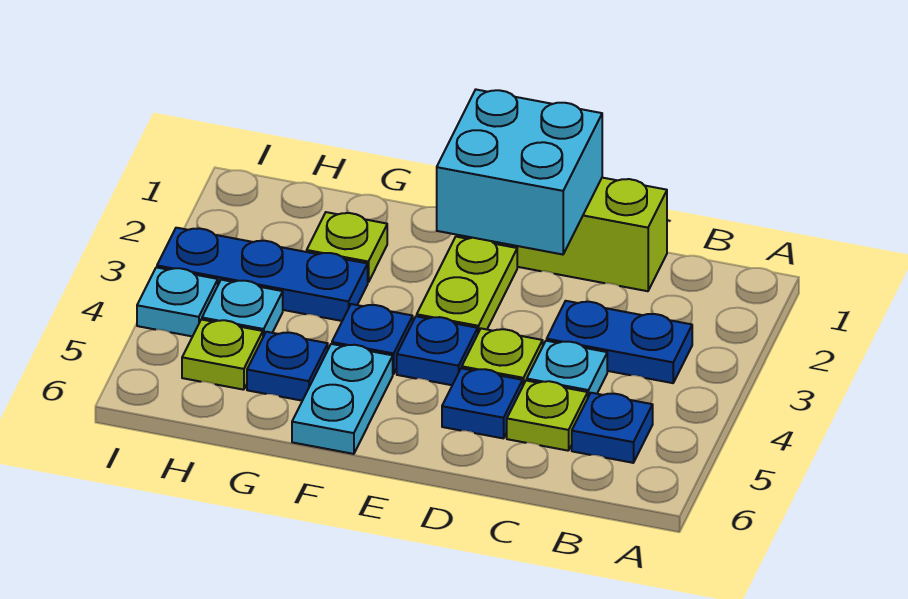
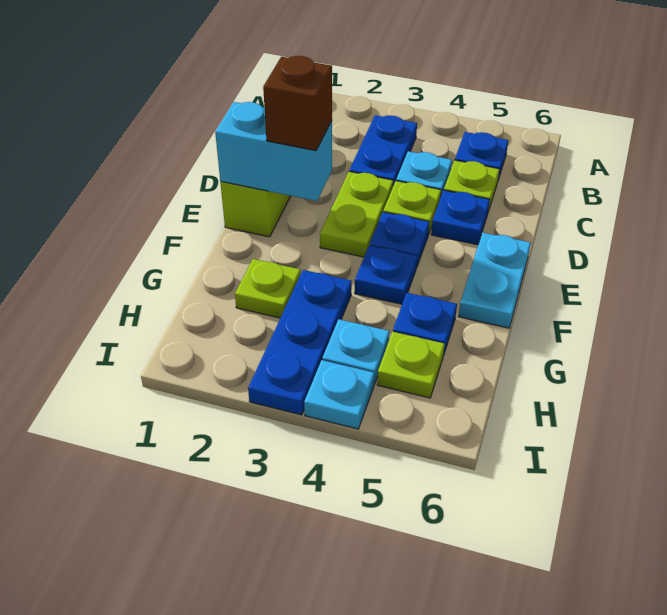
cyan 2x2 brick [437,90,602,255] -> cyan 1x2 brick [215,102,332,201]
lime 1x2 plate [417,237,517,333] -> lime 1x2 plate turned to [320,172,393,257]
none -> brown 1x1 brick [263,56,332,151]
cyan 1x2 plate [292,344,393,454] -> cyan 1x2 plate turned to [459,233,531,328]

